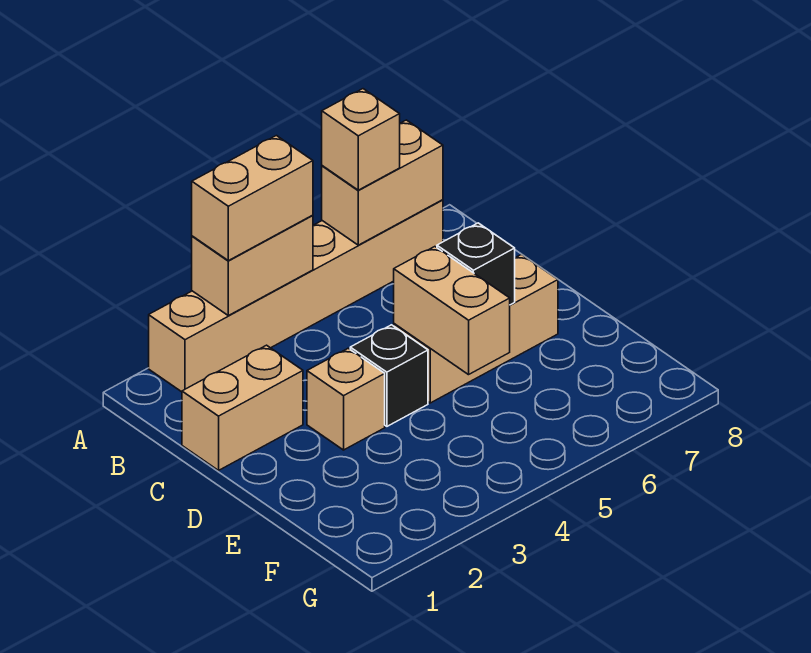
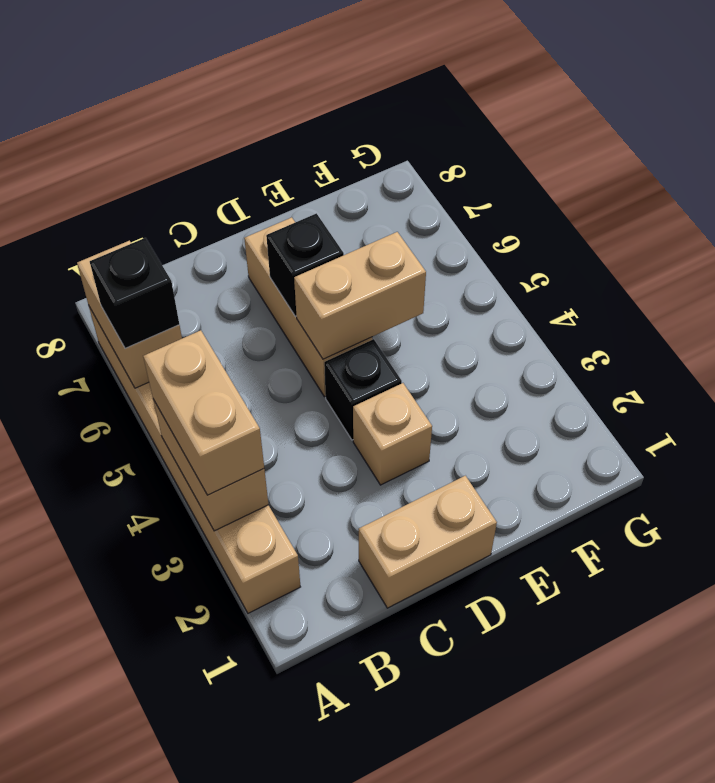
tan 1x1 brick [322,89,400,190] -> black 1x1 brick [90,238,179,349]
tan 1x2 brick [182,345,303,470] -> tan 1x2 brick turned to [359,476,497,608]

